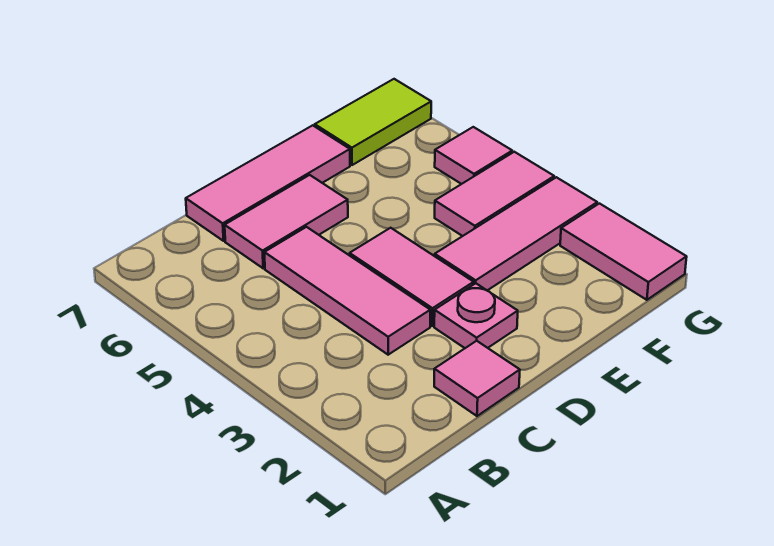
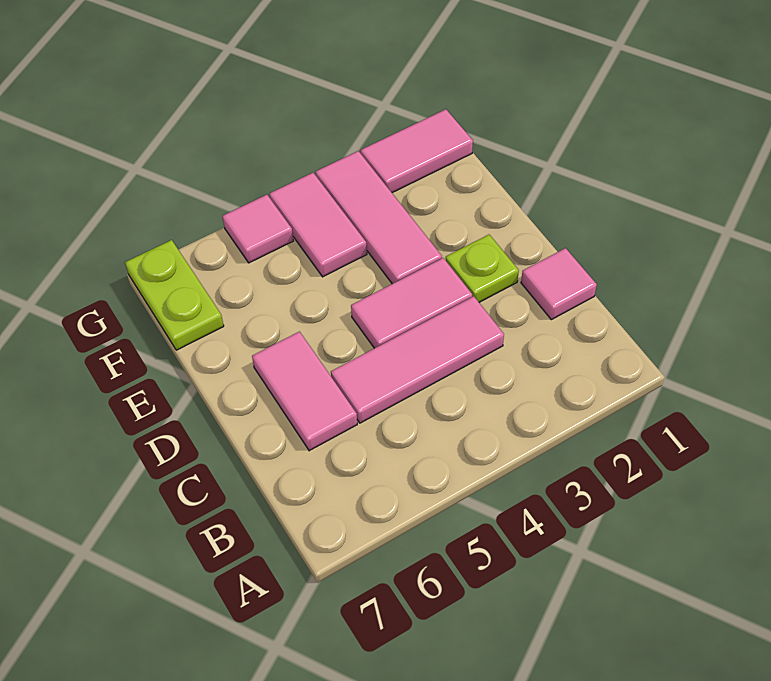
pink 1x3 tile [186,125,350,241] -> none
pink 1x1 plate [434,283,518,348] -> lime 1x1 plate [446,235,519,302]
lime 1x2 tile [315,79,431,165] -> lime 1x2 plate [125,240,224,350]

